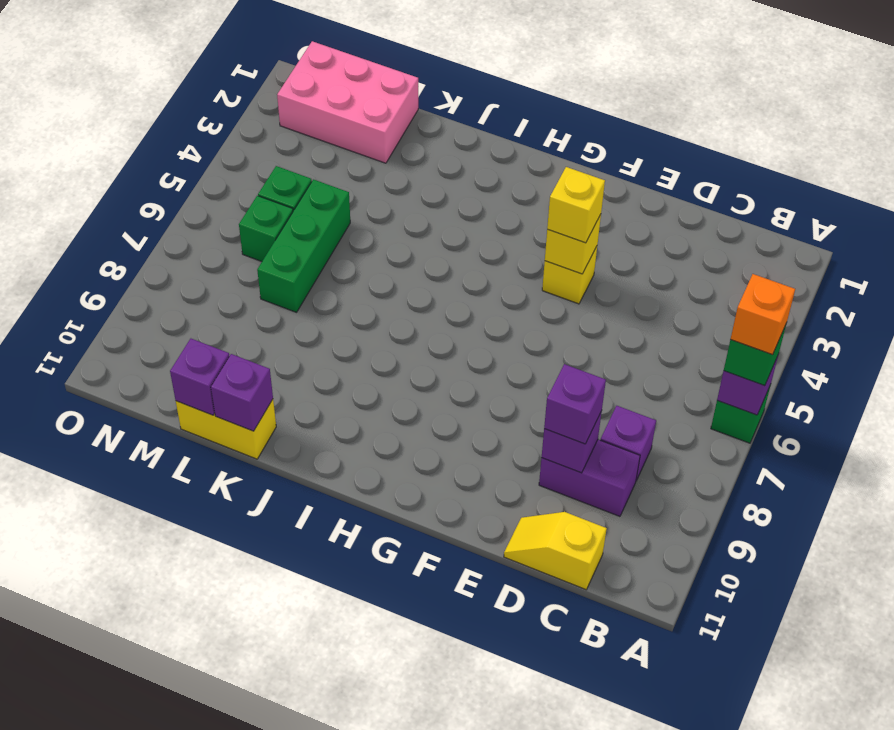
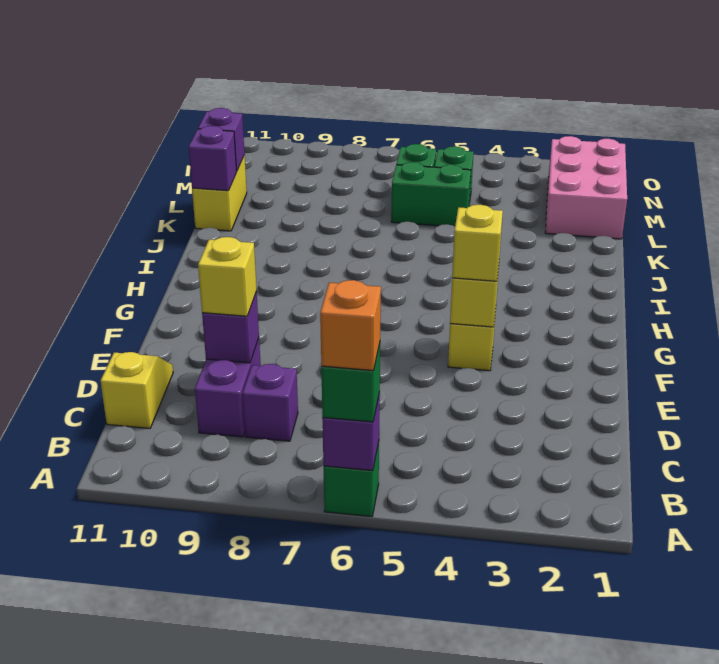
purple 1x1 brick [544,364,606,444] -> yellow 1x1 brick [198,237,257,316]
green 1x3 brick [257,179,350,312] -> green 1x2 brick [391,162,471,227]

